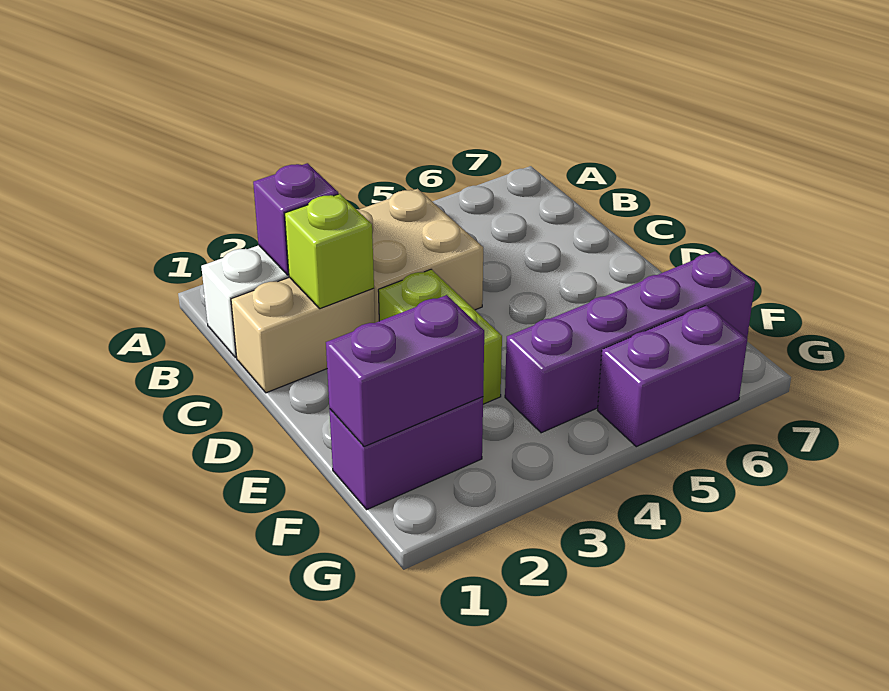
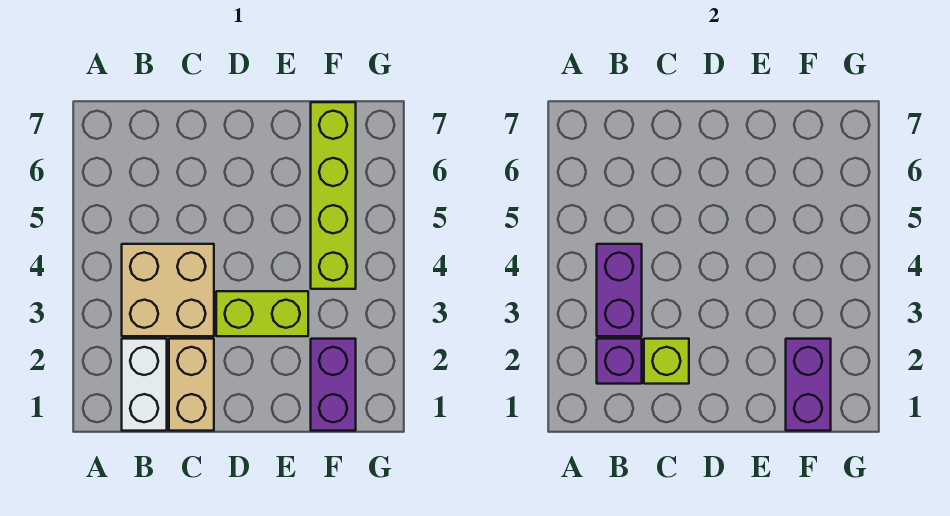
purple 1x4 brick [505,251,755,433] -> lime 1x4 brick [311,102,356,289]
purple 1x2 brick [598,305,747,447] -> purple 1x2 brick moved to [597,244,642,336]

